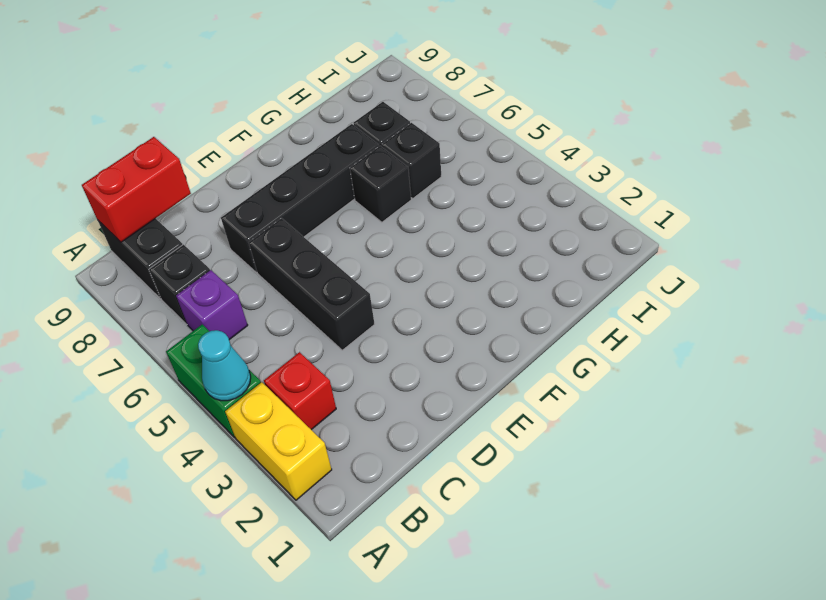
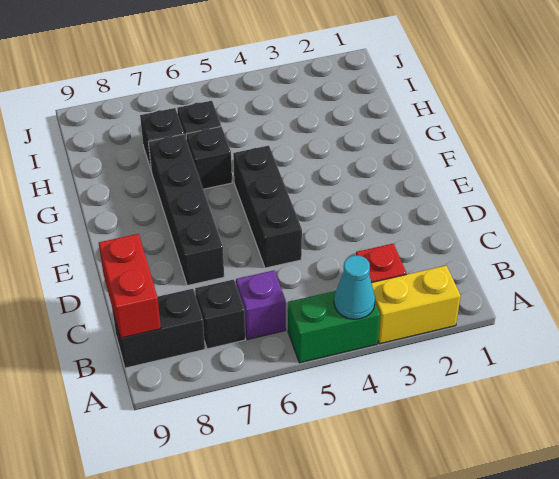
black 1x3 brick [249,218,375,350] -> black 1x3 brick turned to [233,146,302,268]

